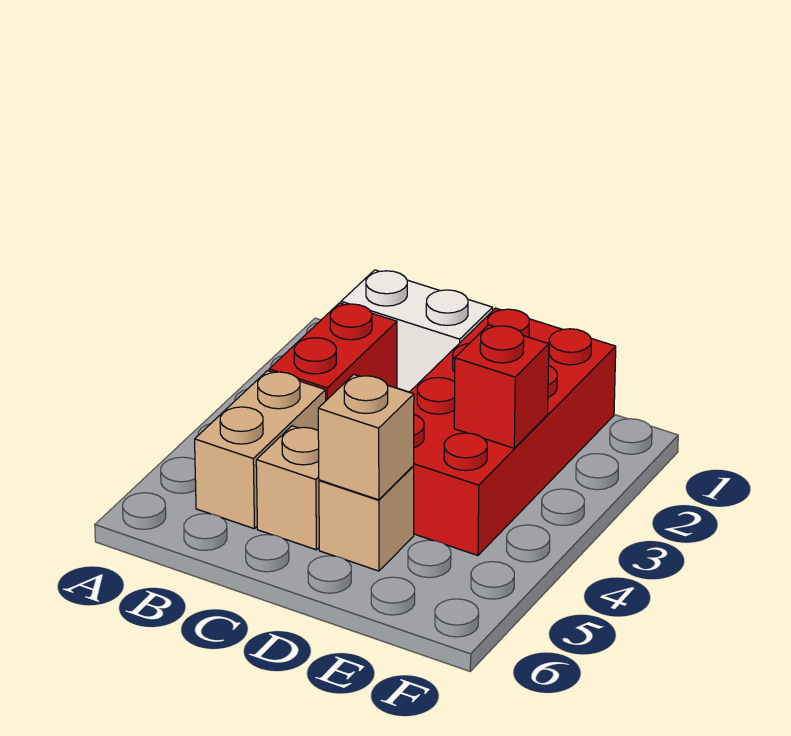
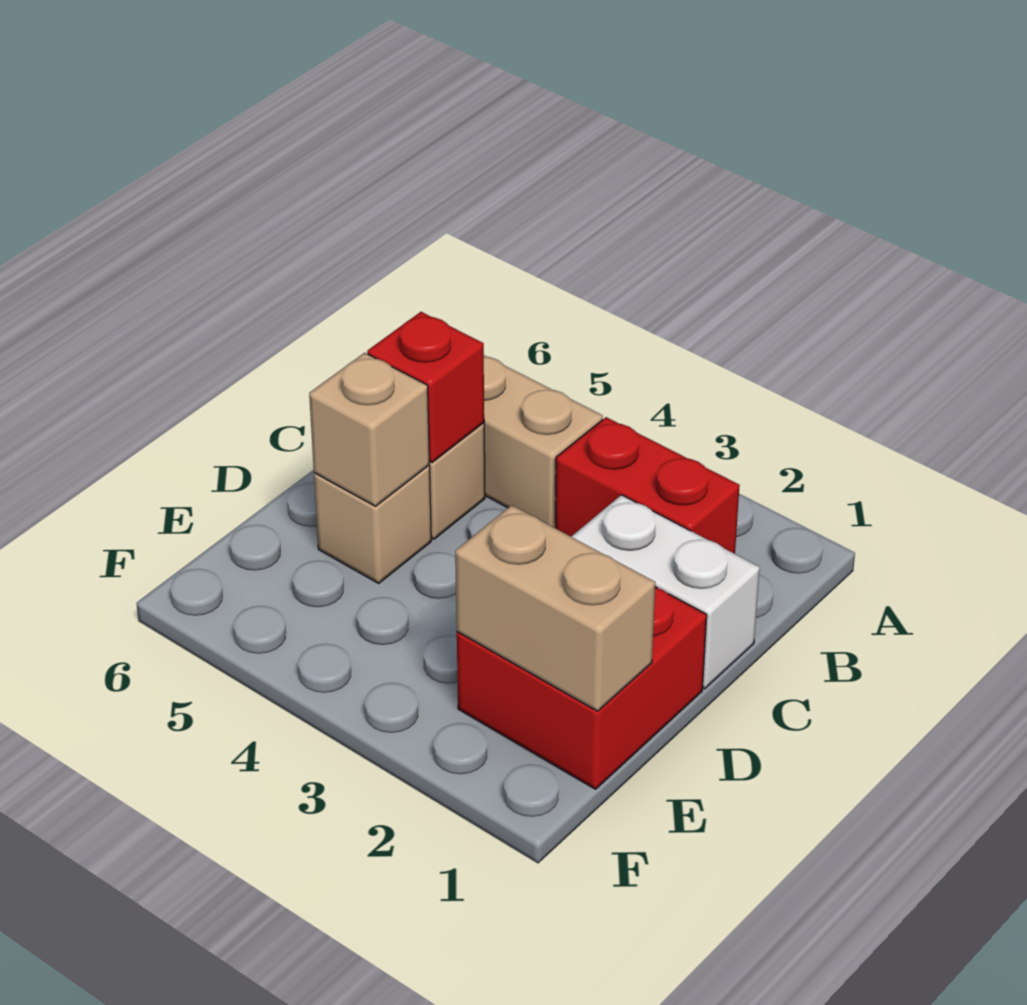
white 1x2 brick [341,270,493,392] -> white 1x2 brick turned to [571,495,760,689]
red 2x4 brick [410,308,616,555] -> red 2x2 brick [457,587,707,789]
none -> tan 1x2 brick [455,505,655,711]
red 1x1 brick [454,325,549,448] -> red 1x1 brick moved to [367,312,484,463]

